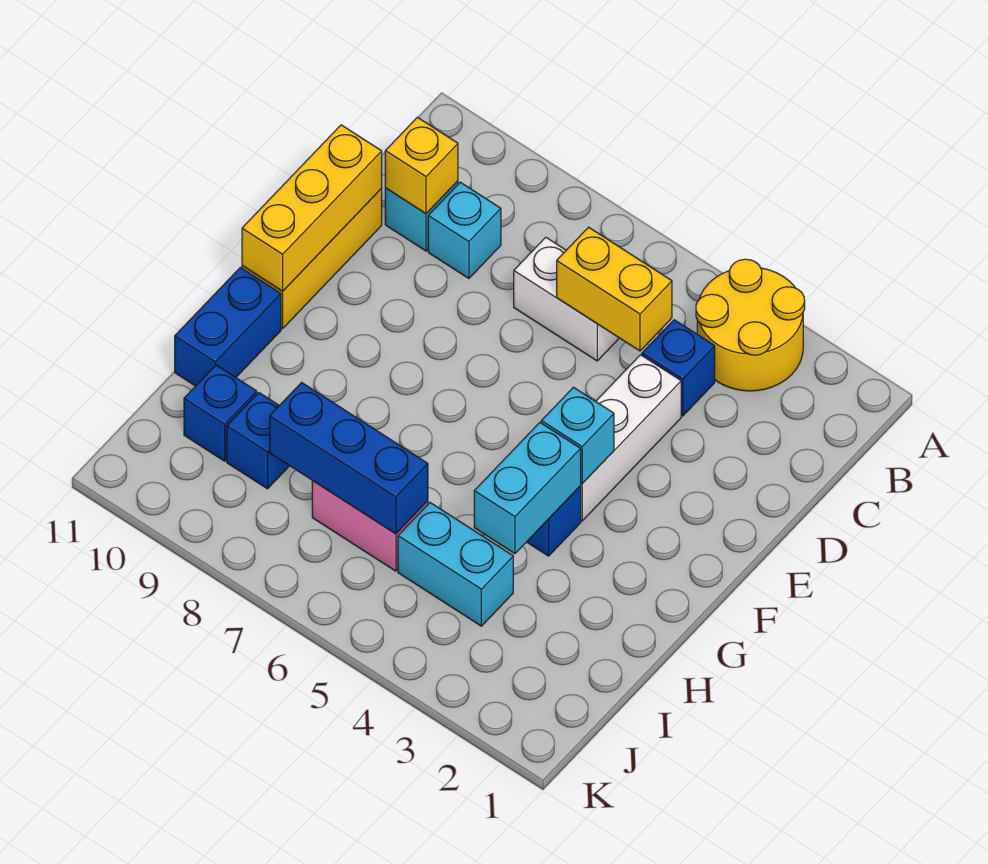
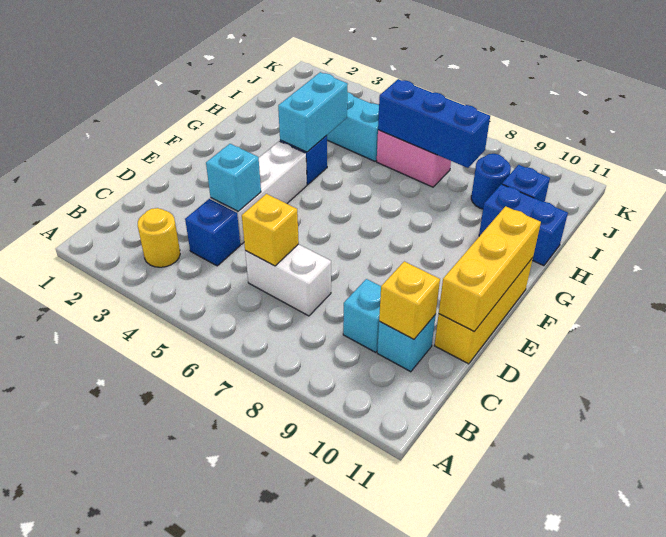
yellow 2x2 round brick [696,259,805,391] -> yellow 1x1 round brick [138,208,180,267]
yellow 1x2 brick [557,227,672,351] -> yellow 1x1 brick [242,194,299,266]
cyan 1x1 brick [541,387,614,483] -> cyan 1x1 brick moved to [206,144,261,211]
blue 1x2 brick [175,267,281,386] -> blue 1x2 brick turned to [479,184,568,266]
blue 1x1 brick [227,393,289,489] -> blue 1x1 round brick [471,154,511,209]

